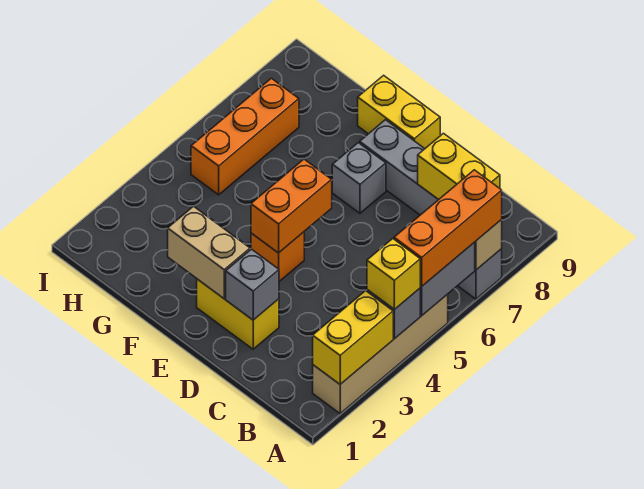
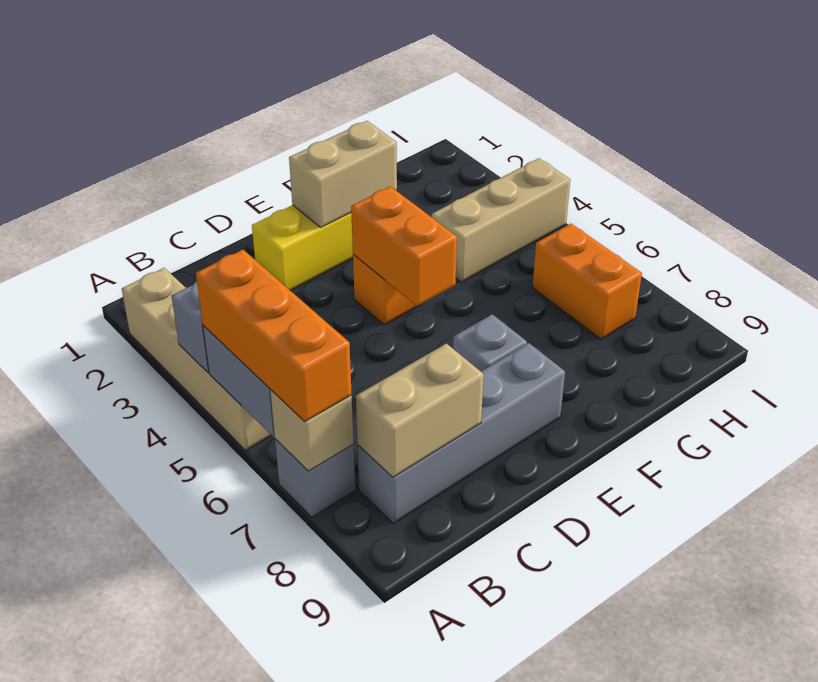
yellow 1x2 brick [313,291,393,384] -> none
yellow 1x1 brick [367,239,420,310] -> none
yellow 1x2 brick [418,133,500,200] -> tan 1x2 brick [356,344,484,477]
grey 1x1 brick [226,249,279,320] -> none
yellow 1x2 brick [358,75,440,149] -> none
none -> tan 1x3 brick [432,158,570,282]
orange 1x3 brick [191,78,299,195] -> orange 1x2 brick [533,224,642,339]

